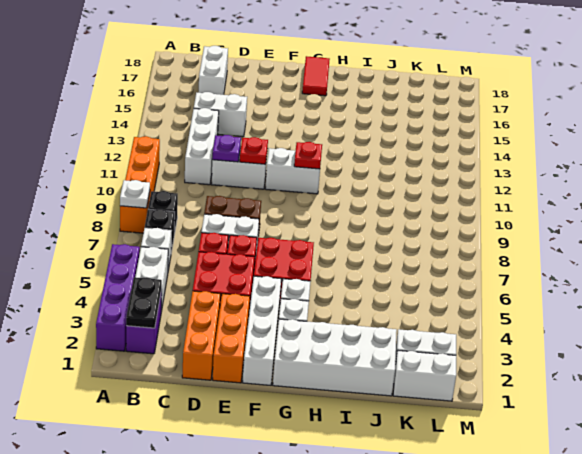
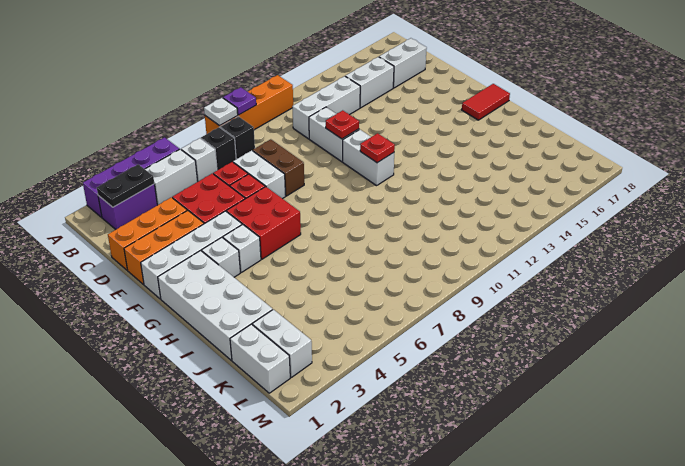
white 1x2 brick [194,92,247,137] -> white 1x2 brick turned to [345,57,394,108]
purple 1x1 plate [212,135,241,162] -> purple 1x1 plate moved to [223,87,256,115]

